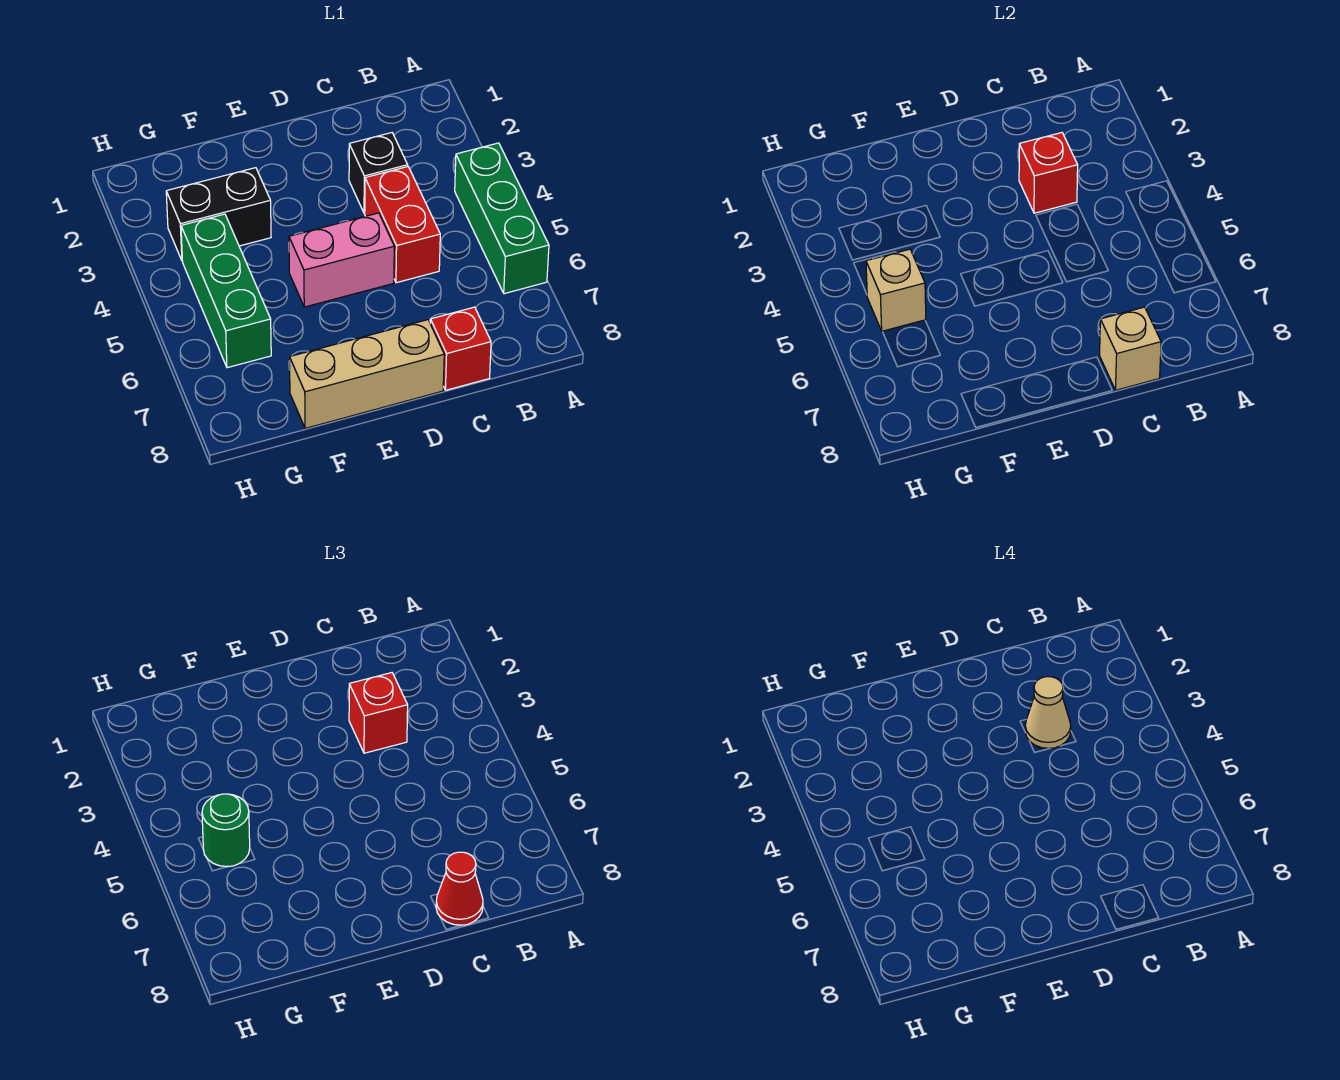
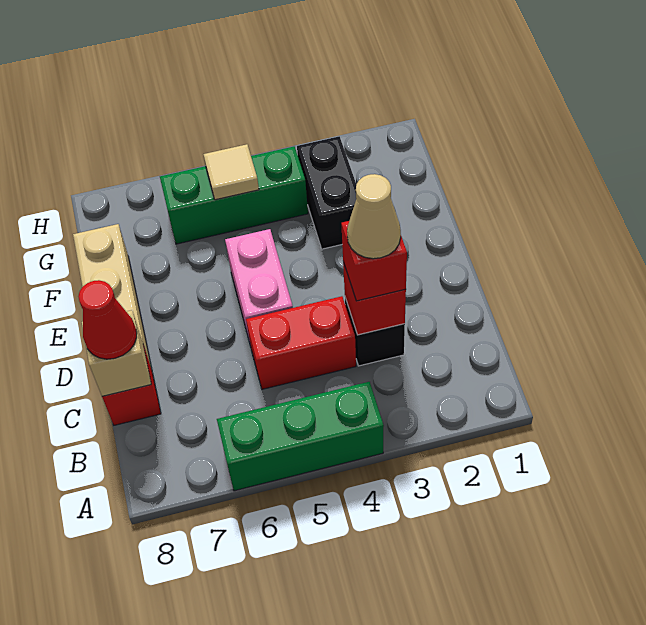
tan 1x1 brick [866,249,926,331] -> tan 1x1 tile [203,144,259,200]
green 1x1 round brick [202,794,250,867] -> none

